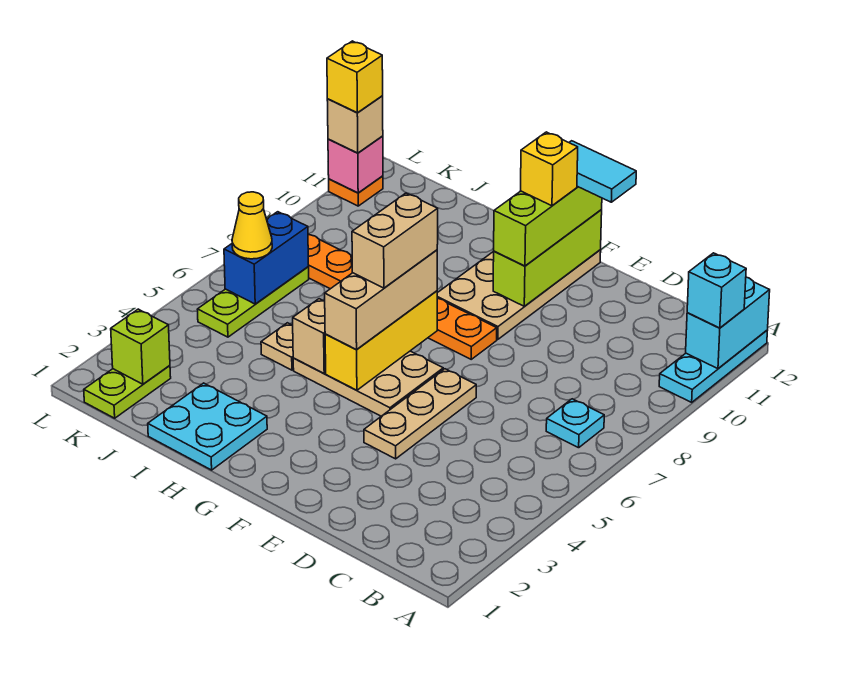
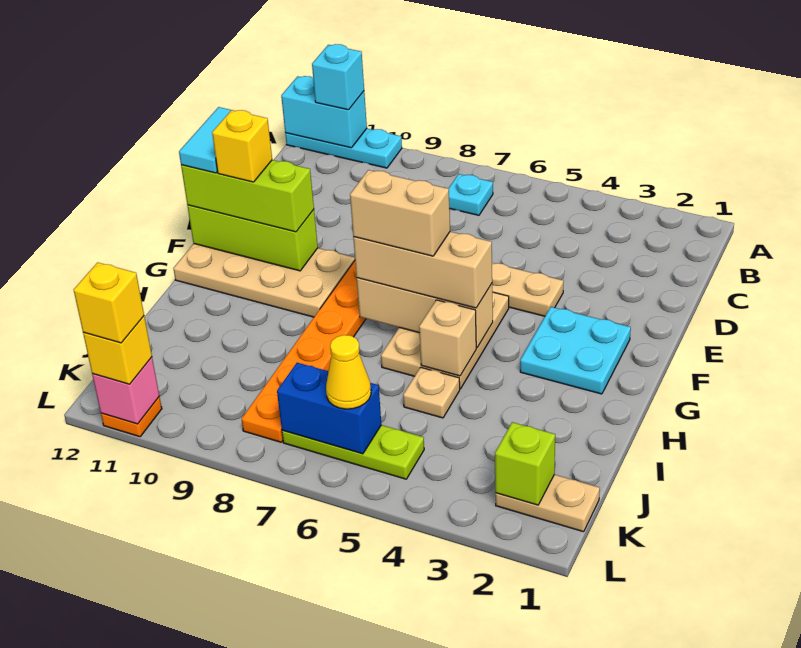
yellow 1x3 brick [325,291,437,390] -> tan 1x3 brick [357,278,493,348]
cyan 2x2 plate [148,383,267,470] -> cyan 2x2 plate moved to [520,307,631,394]
lime 1x2 plate [84,365,171,418] -> tan 1x2 plate [495,474,600,532]
tan 1x1 brick [327,96,383,153] -> yellow 1x1 brick [83,316,152,384]

